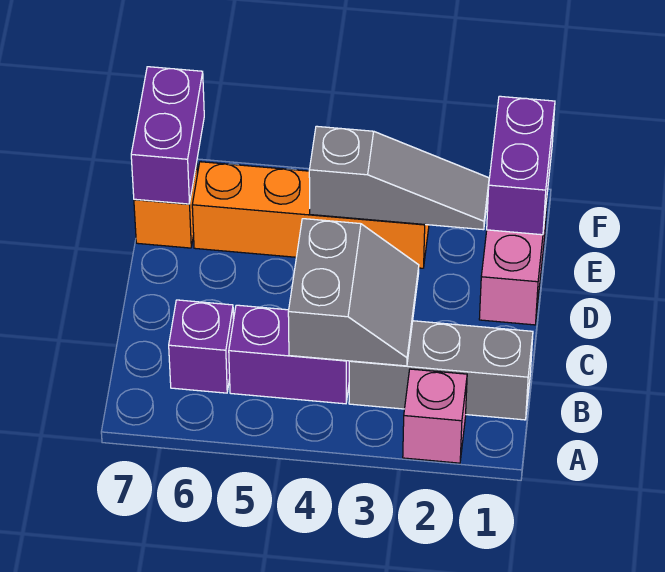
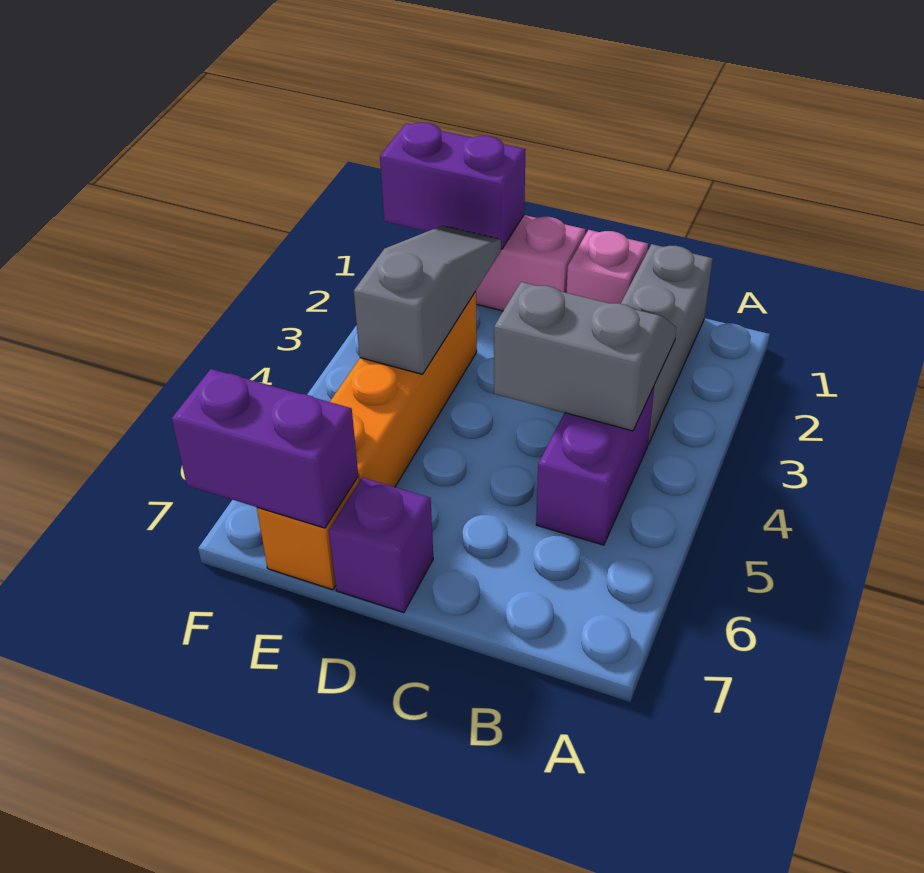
pink 1x1 brick [403,369,467,463] -> pink 1x1 brick moved to [567,230,648,304]
purple 1x1 brick [169,300,234,393] -> purple 1x1 brick moved to [329,478,433,613]

